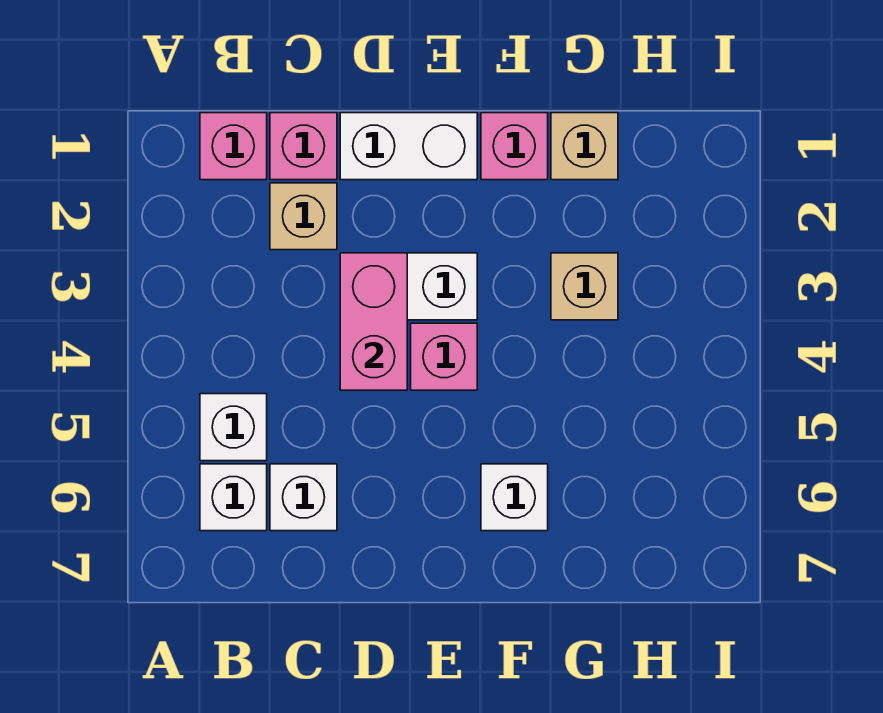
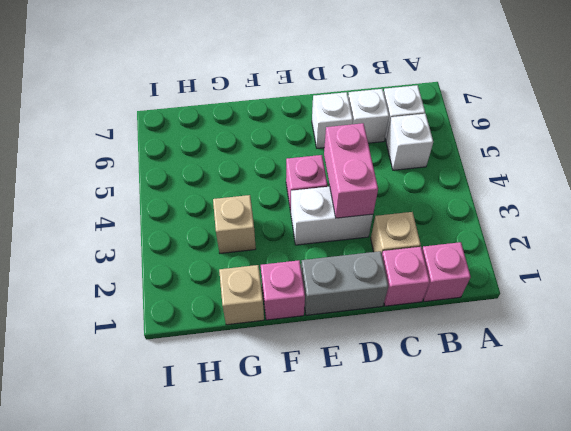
white 1x2 brick [340,113,477,180] -> grey 1x2 brick [301,251,388,315]
white 1x1 brick [481,464,548,531] -> white 1x1 brick moved to [312,92,353,148]

